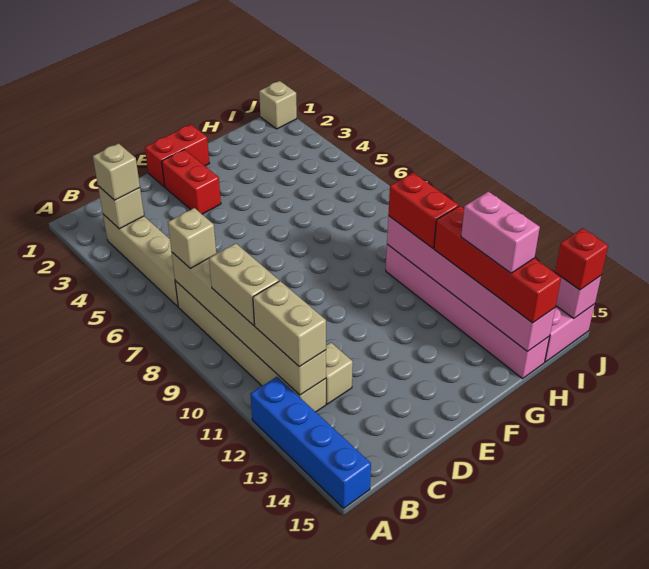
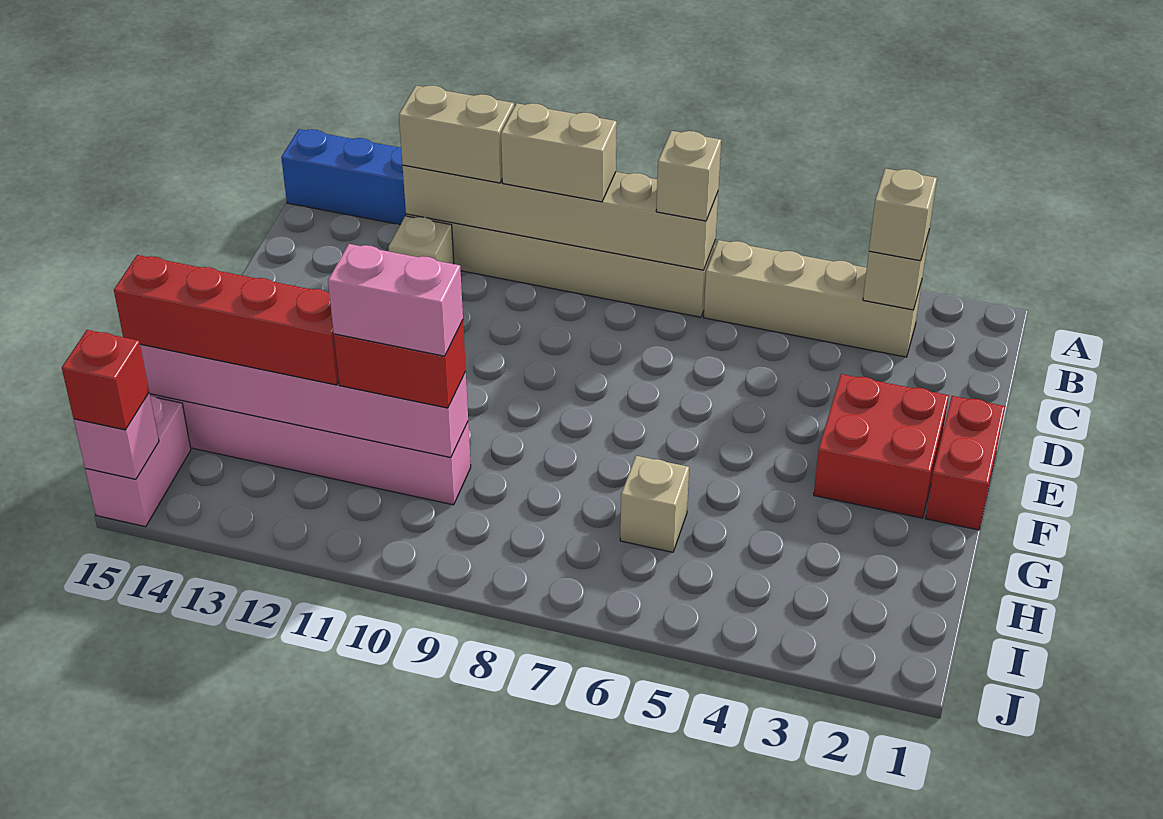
red 1x2 brick [162,150,221,214] -> red 2x2 brick [814,374,949,518]
pink 1x2 brick [461,192,540,273] -> pink 1x2 brick moved to [328,244,463,356]
tan 1x1 brick [259,81,297,129] -> tan 1x1 brick moved to [620,456,689,552]

